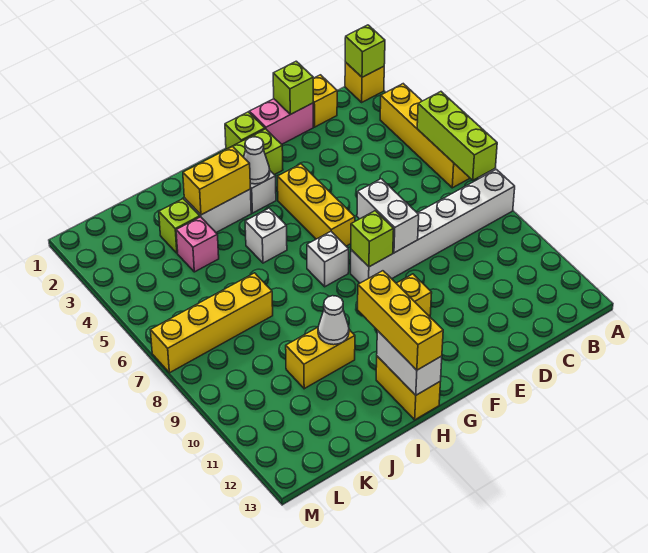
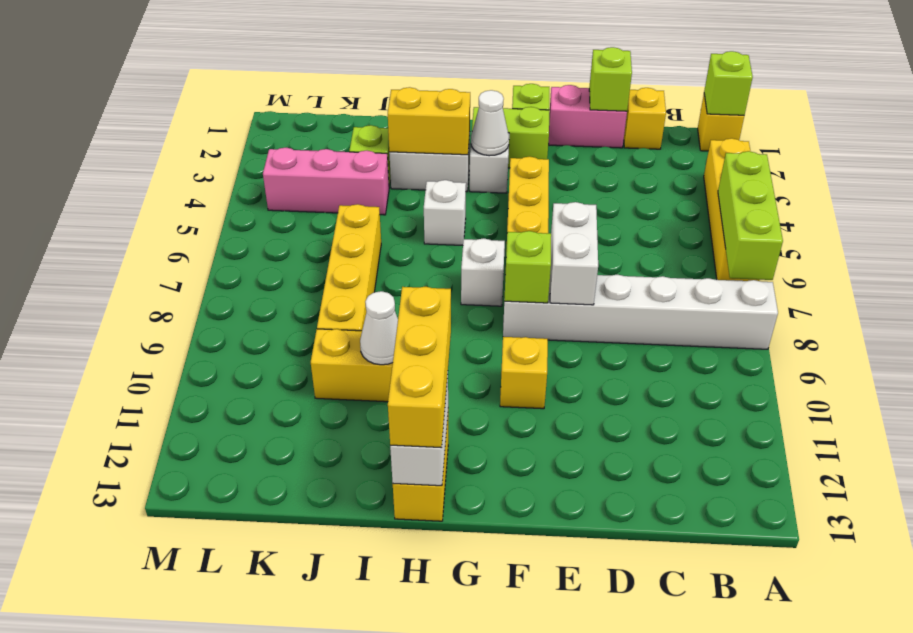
pink 1x1 brick [176,217,219,272] -> pink 1x3 brick [263,148,389,215]
yellow 1x4 brick [151,273,273,373] -> yellow 1x4 brick turned to [317,204,381,331]

